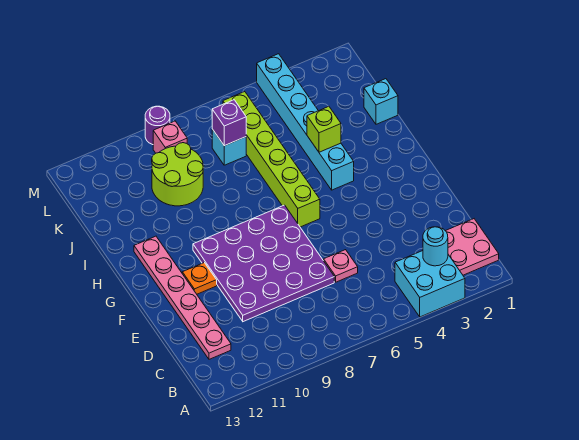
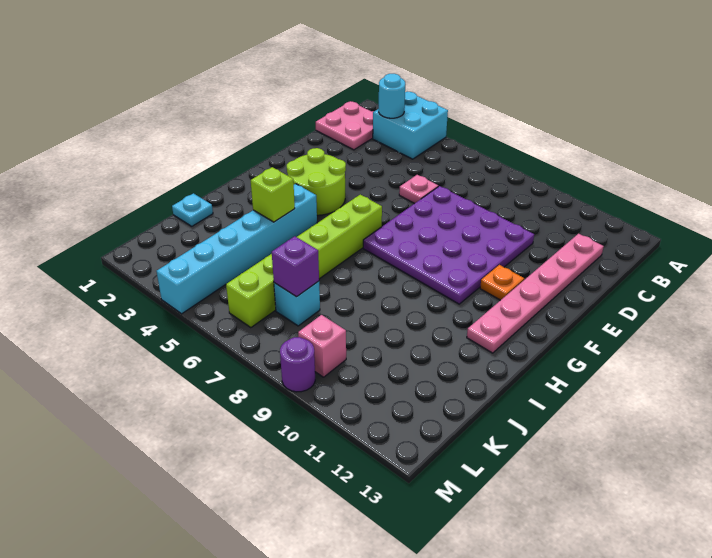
cyan 1x1 brick [364,79,398,124] -> cyan 1x1 plate [172,193,213,226]
lime 2x2 round brick [152,143,203,206] -> lime 2x2 round brick moved to [287,148,346,215]

